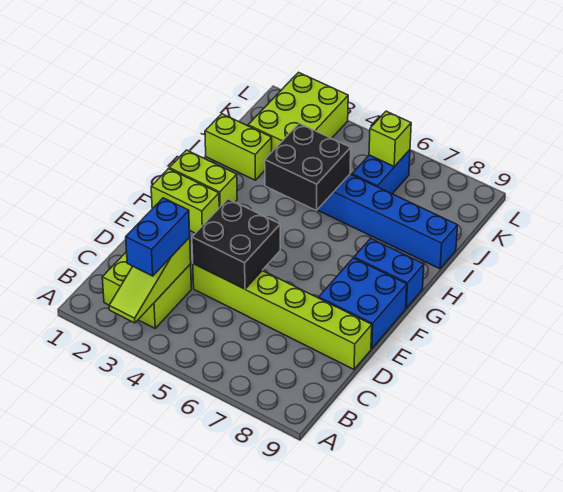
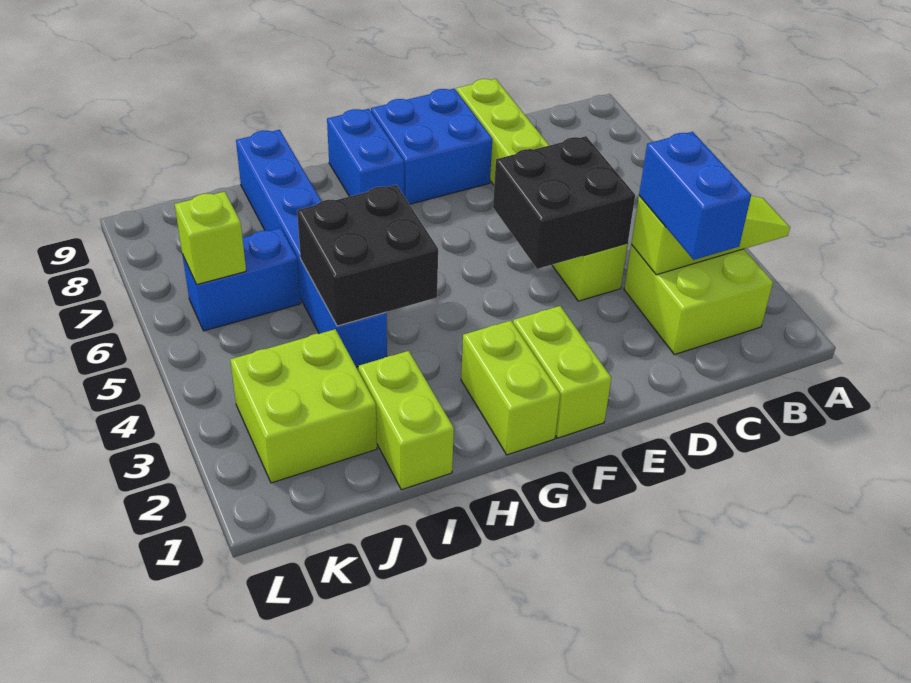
blue 1x2 brick [126,198,190,276] -> blue 1x2 brick turned to [639,132,751,260]
lime 2x3 brick [248,72,348,151] -> lime 2x2 brick [230,329,377,483]

